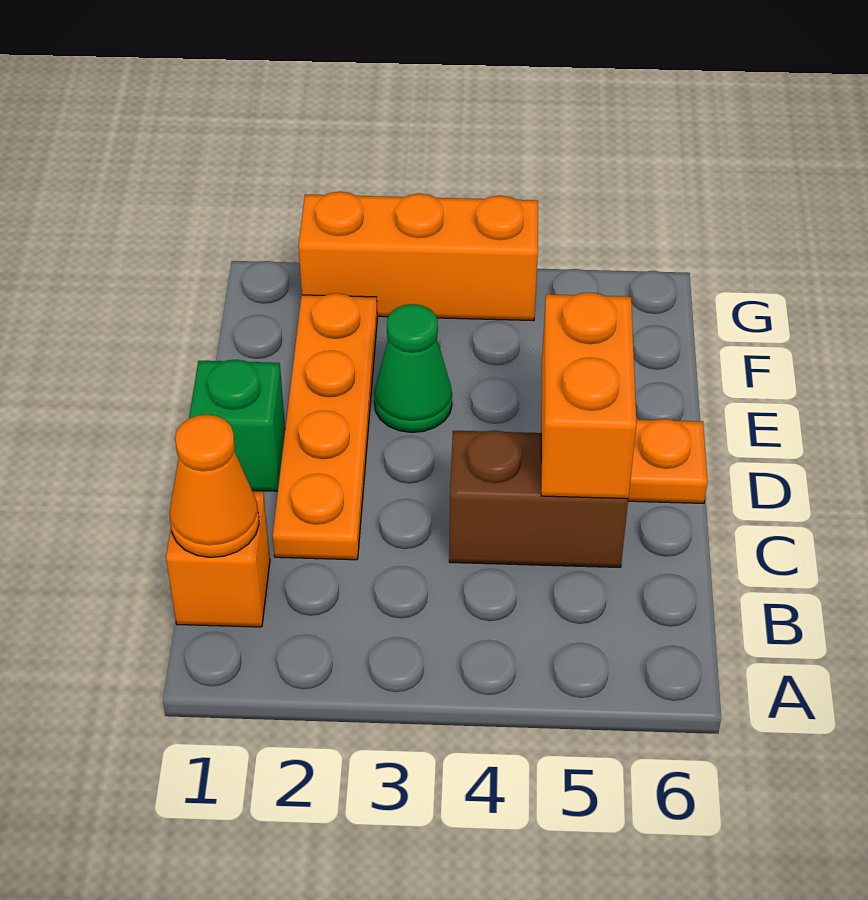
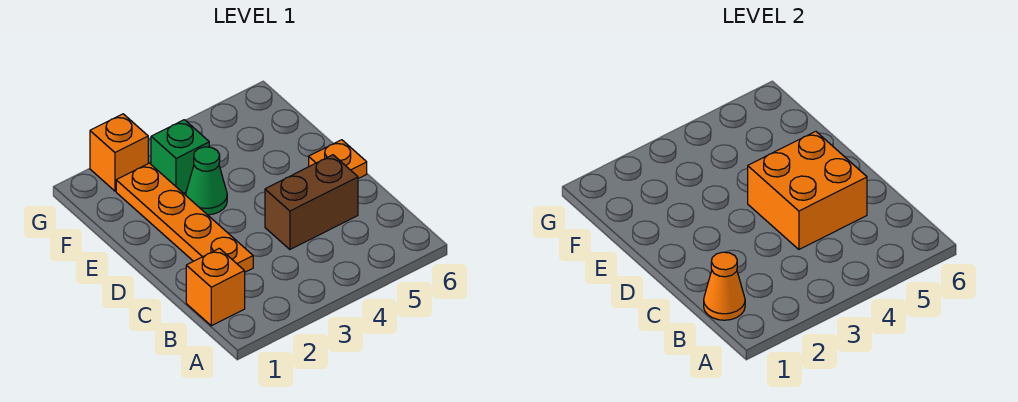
orange 1x2 brick [541,292,637,499] -> orange 2x2 brick [748,131,867,249]
green 1x1 brick [189,360,285,491] -> green 1x1 brick moved to [151,120,209,193]
orange 1x3 brick [299,192,538,321] -> orange 1x1 brick [90,114,148,191]

